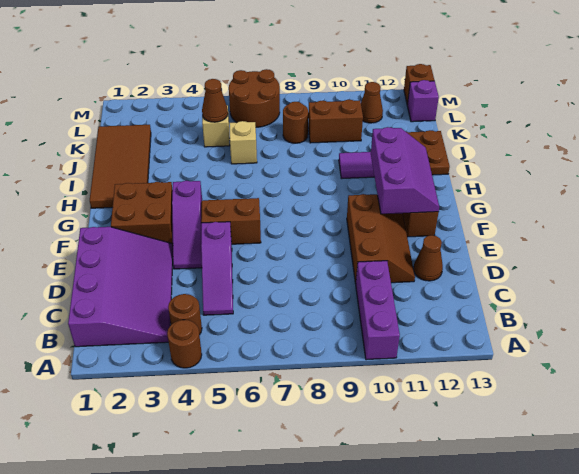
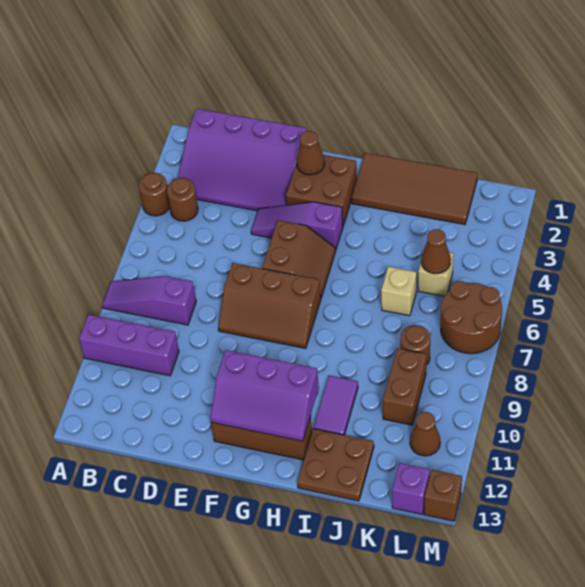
purple 1x3 slope [201,222,233,315] -> purple 1x3 slope moved to [102,276,196,325]
brown 2x3 slope [347,194,415,284] -> brown 2x3 slope moved to [218,263,321,349]
brown 1x1 cone [414,235,443,281] -> brown 1x1 cone moved to [296,131,325,175]

